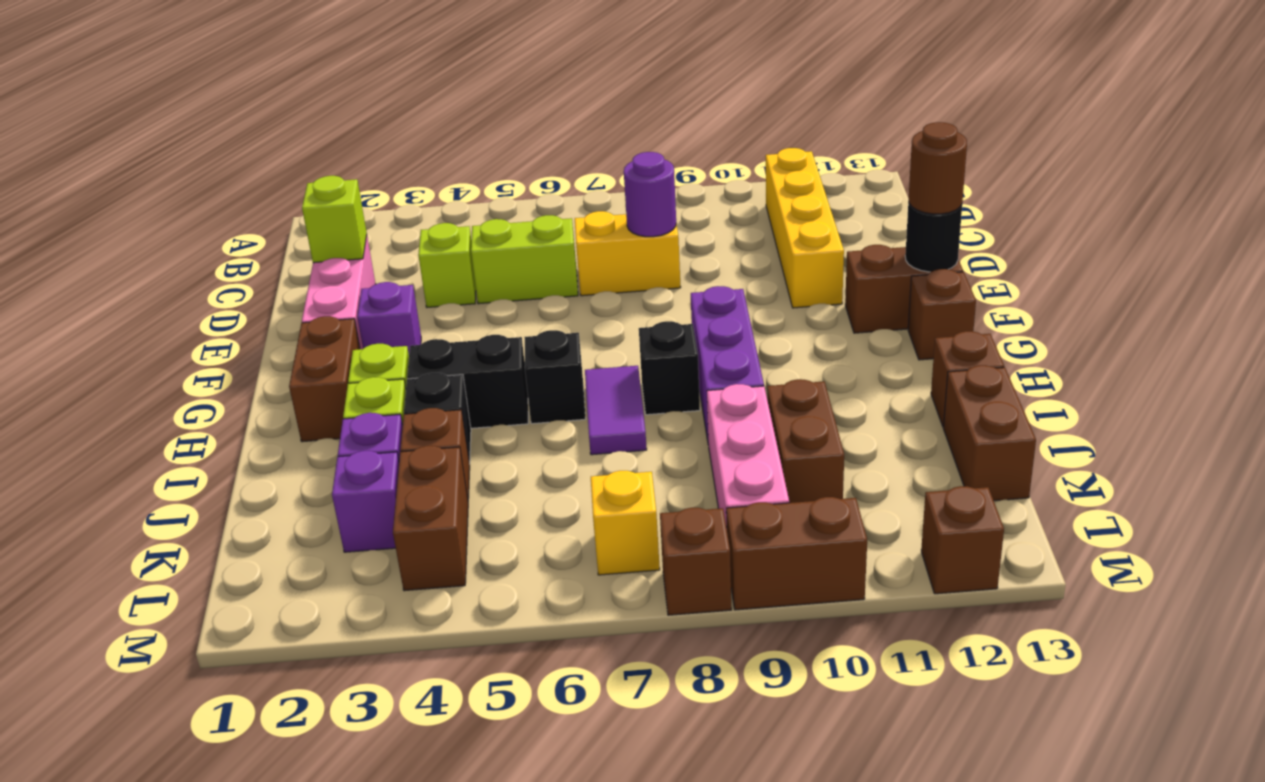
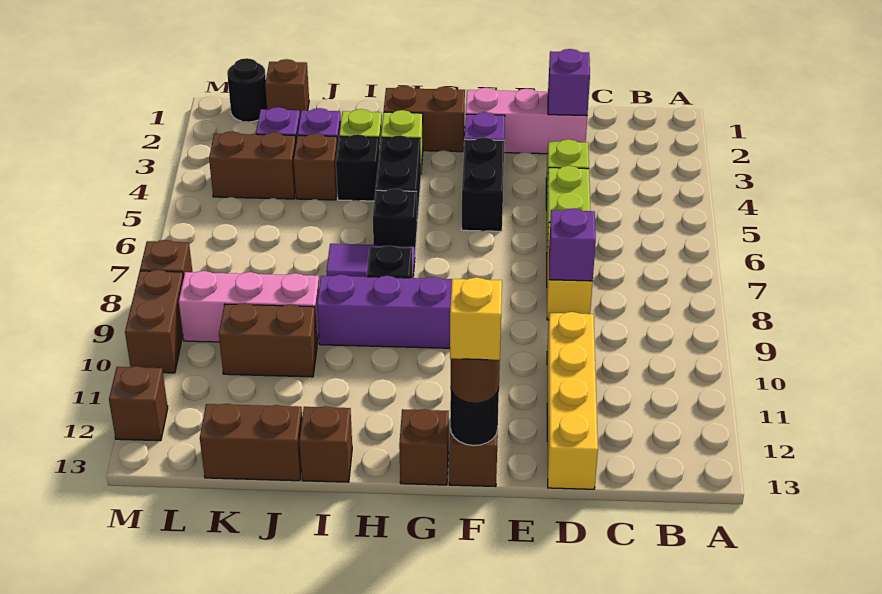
yellow 1x4 brick [766,148,844,308] -> yellow 1x4 brick turned to [547,312,598,489]
lime 1x1 brick [302,176,367,263] -> purple 1x1 brick [548,49,590,116]
purple 1x1 round brick [624,152,676,237] -> purple 1x1 brick [549,208,596,281]
none -> black 1x2 brick [462,137,504,231]
none -> brown 1x1 brick [265,59,309,116]
none -> black 1x1 round brick [227,58,267,122]
yellow 1x1 brick [591,471,660,575] -> yellow 1x1 brick moved to [450,277,502,360]

